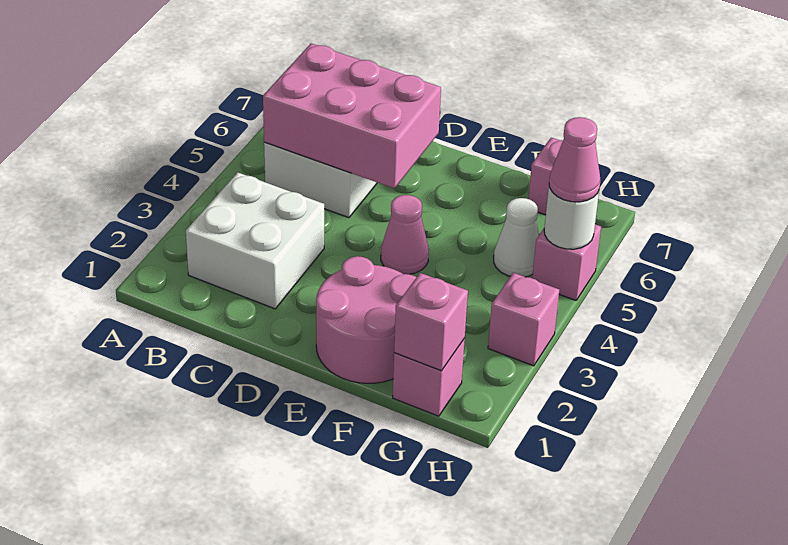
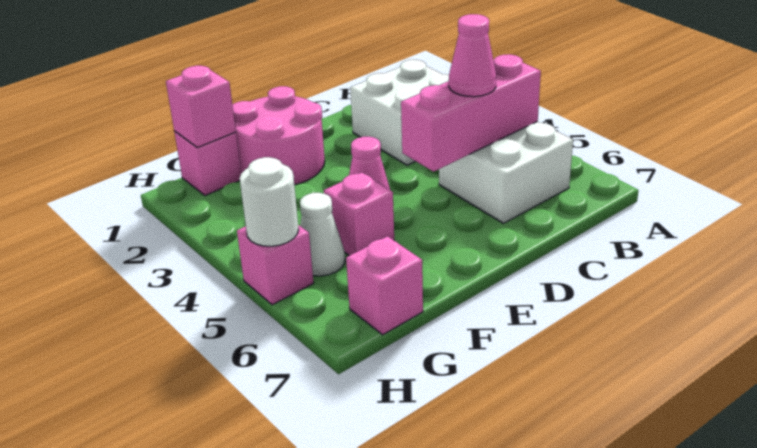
pink 2x3 brick [263,43,441,188] -> pink 1x3 brick [401,54,541,172]
pink 1x1 brick [488,273,559,366] -> pink 1x1 brick moved to [324,173,394,256]
pink 1x1 cone [549,117,601,202] -> pink 1x1 cone moved to [449,14,496,97]

